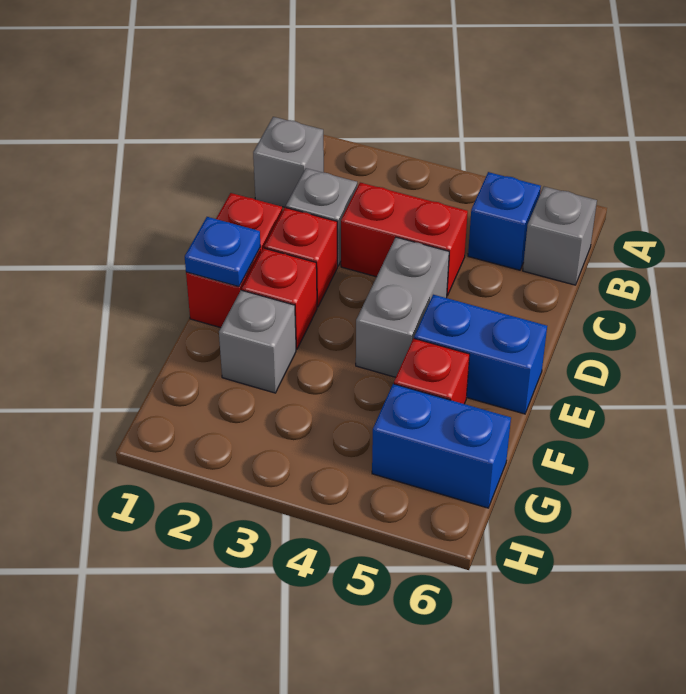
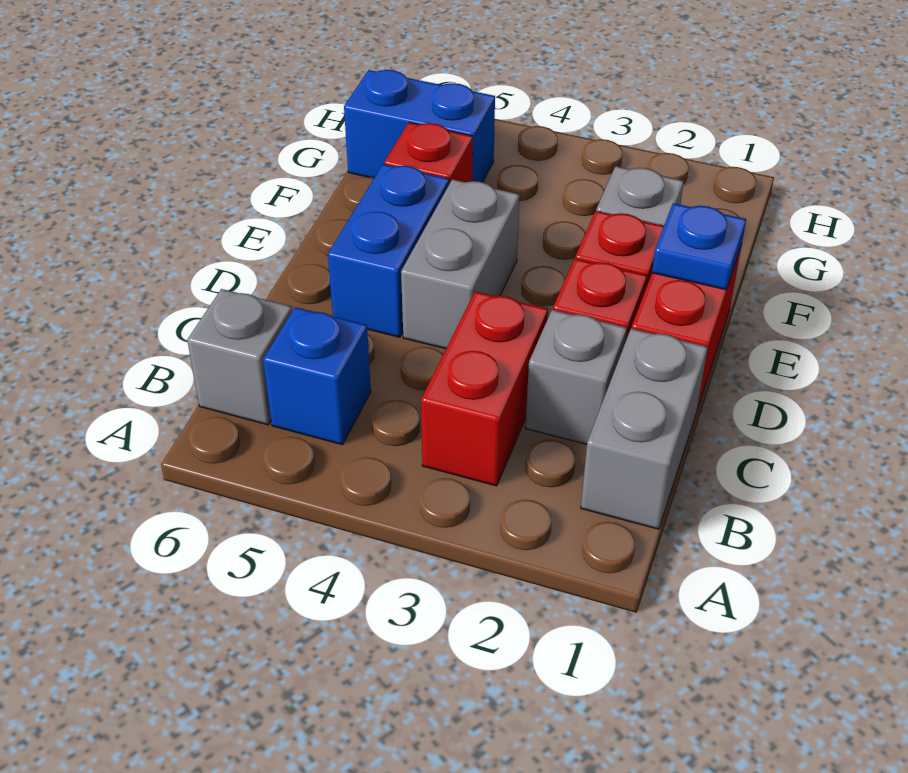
grey 1x1 brick [253,117,324,208] -> grey 1x2 brick [581,328,708,529]
red 1x2 brick [341,183,468,296] -> red 1x2 brick turned to [421,292,548,486]
blue 1x2 brick [414,295,547,414] -> blue 1x2 brick turned to [328,164,449,337]

